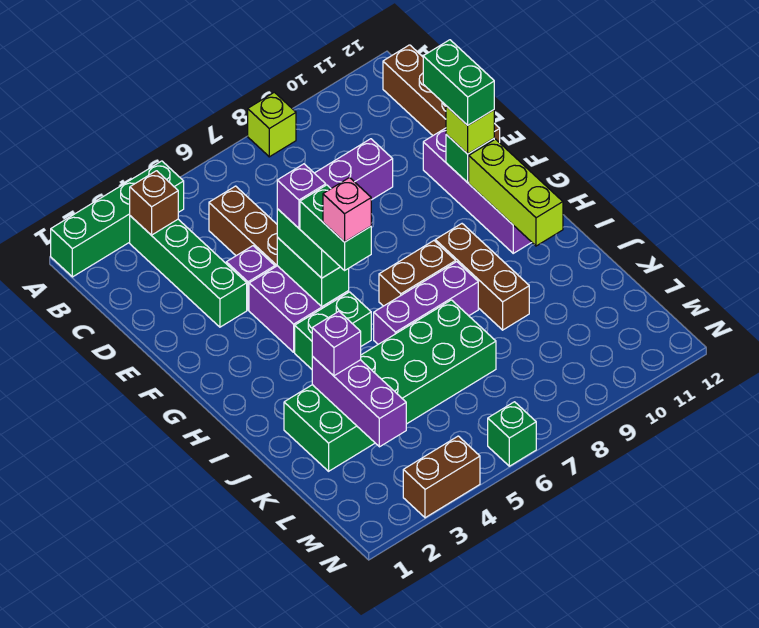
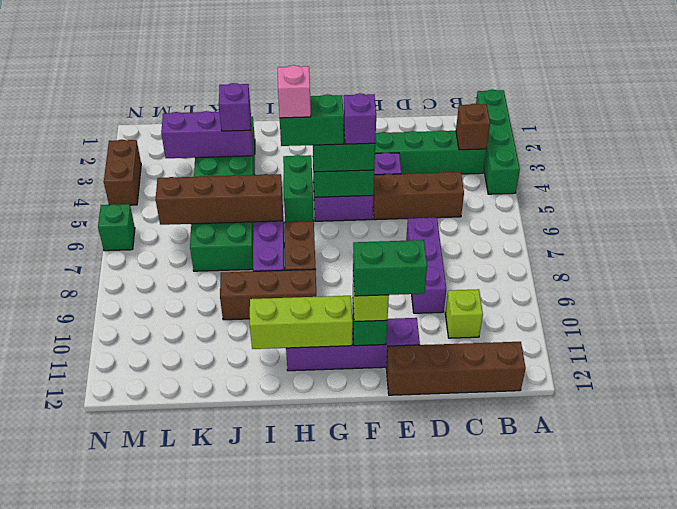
lime 1x1 brick [248,92,296,157] -> lime 1x1 brick moved to [445,289,483,338]
none -> brown 1x4 brick [156,174,283,225]

